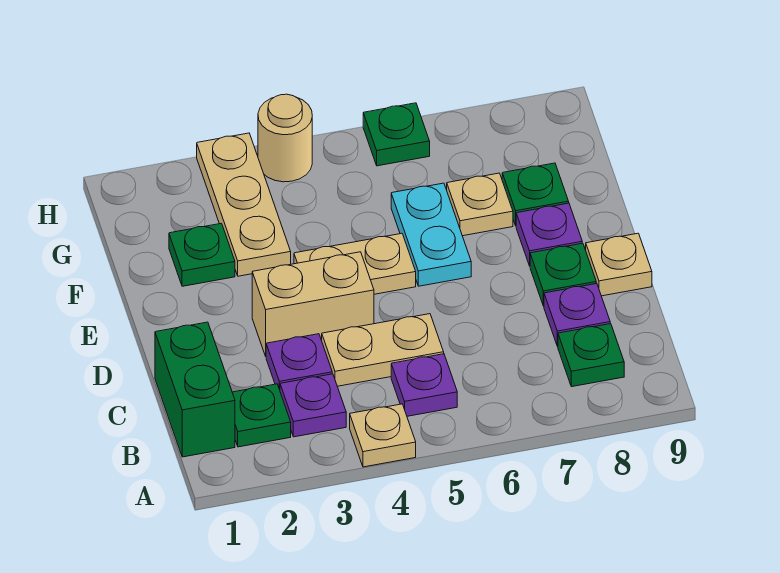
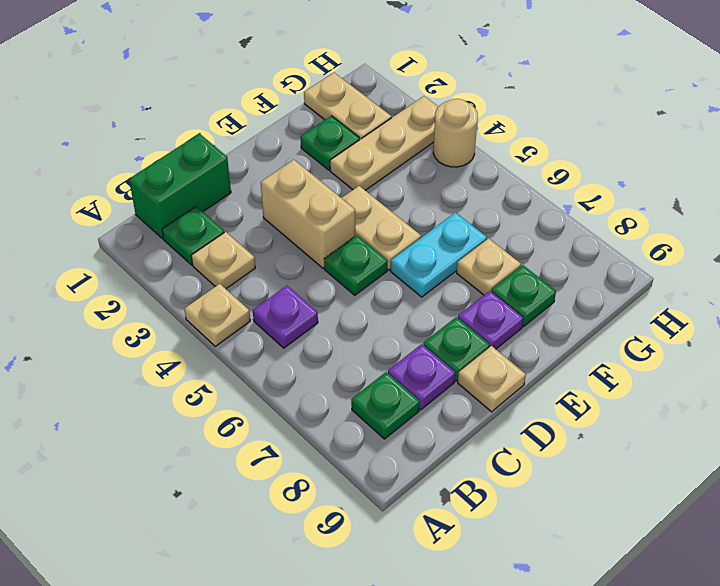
purple 1x1 plate [280,374,346,437] -> tan 1x1 plate [191,232,255,289]
purple 1x1 plate [266,334,332,390] -> none
tan 1x2 plate [322,314,444,386] -> tan 1x2 plate moved to [304,73,391,139]
green 1x1 plate [363,103,430,166] -> green 1x1 plate moved to [324,235,388,295]

